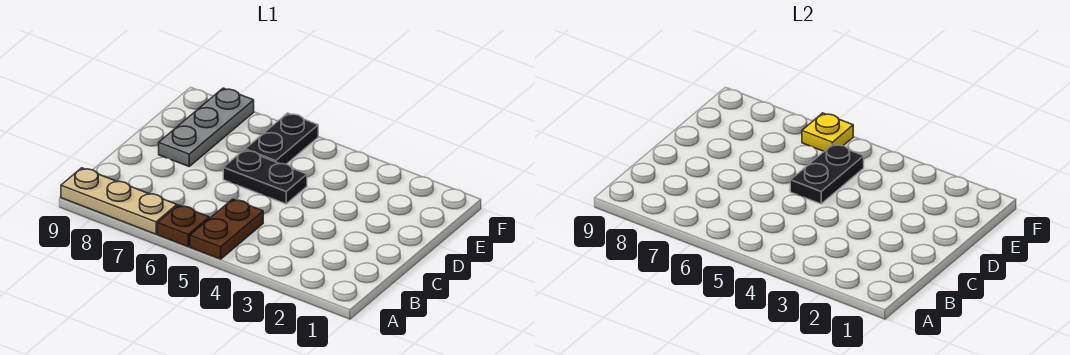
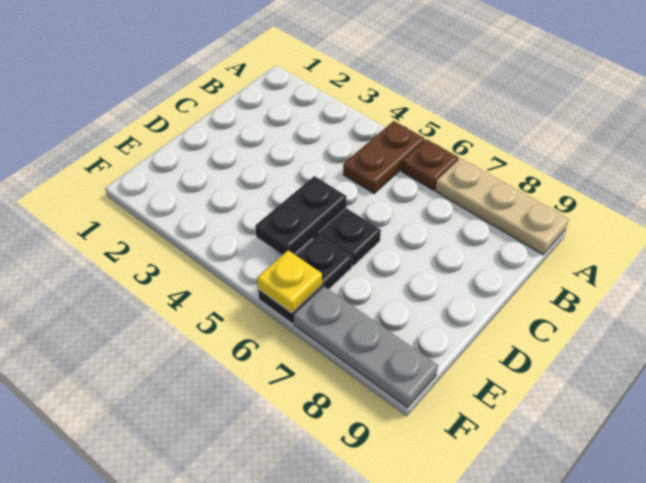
grey 1x3 plate [159,88,254,166] -> grey 1x3 plate turned to [294,286,438,408]

